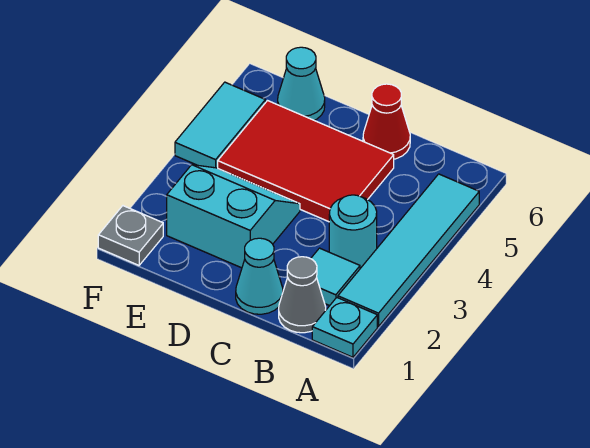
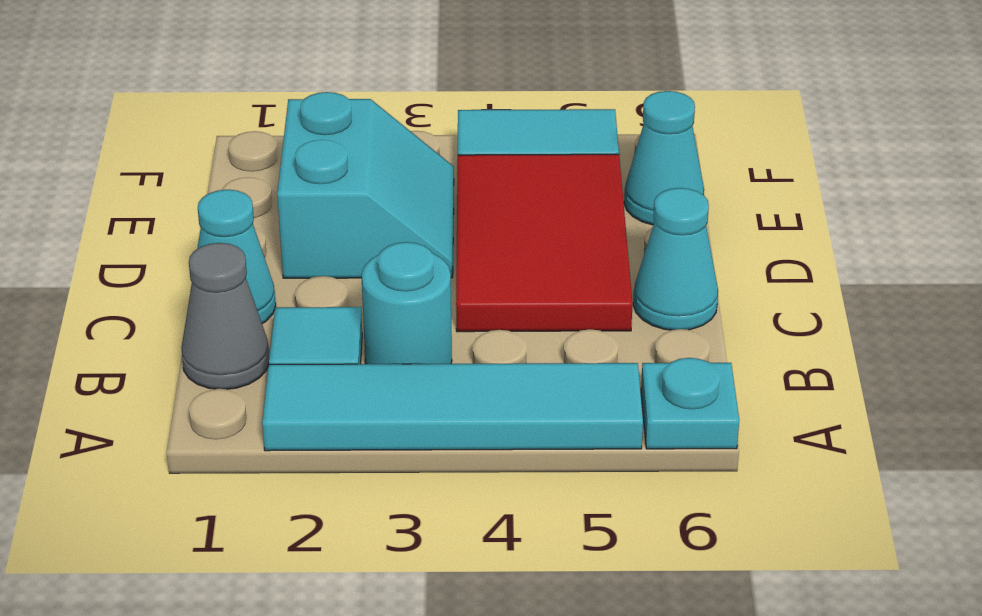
cyan 1x1 plate [312,298,377,357] -> cyan 1x1 plate moved to [641,358,739,449]
red 1x1 cone [363,84,410,159] -> cyan 1x1 cone [633,188,718,330]
grey 1x1 plate [98,206,163,265] -> none

